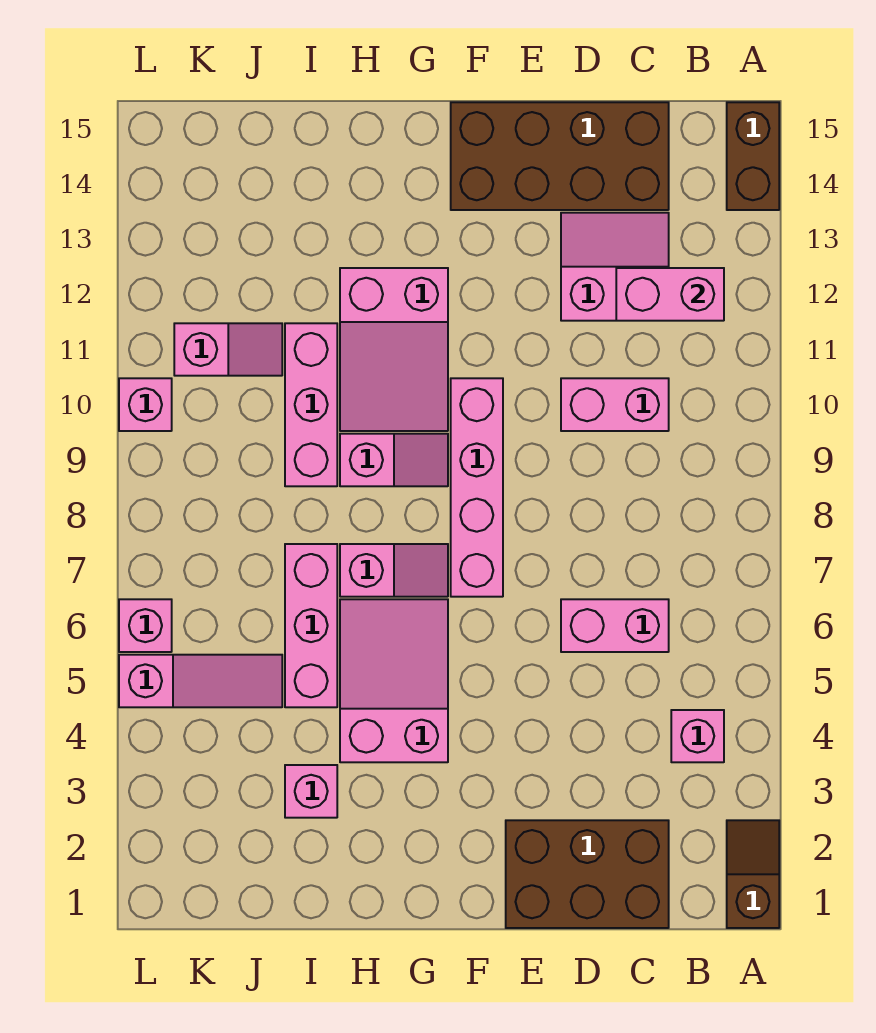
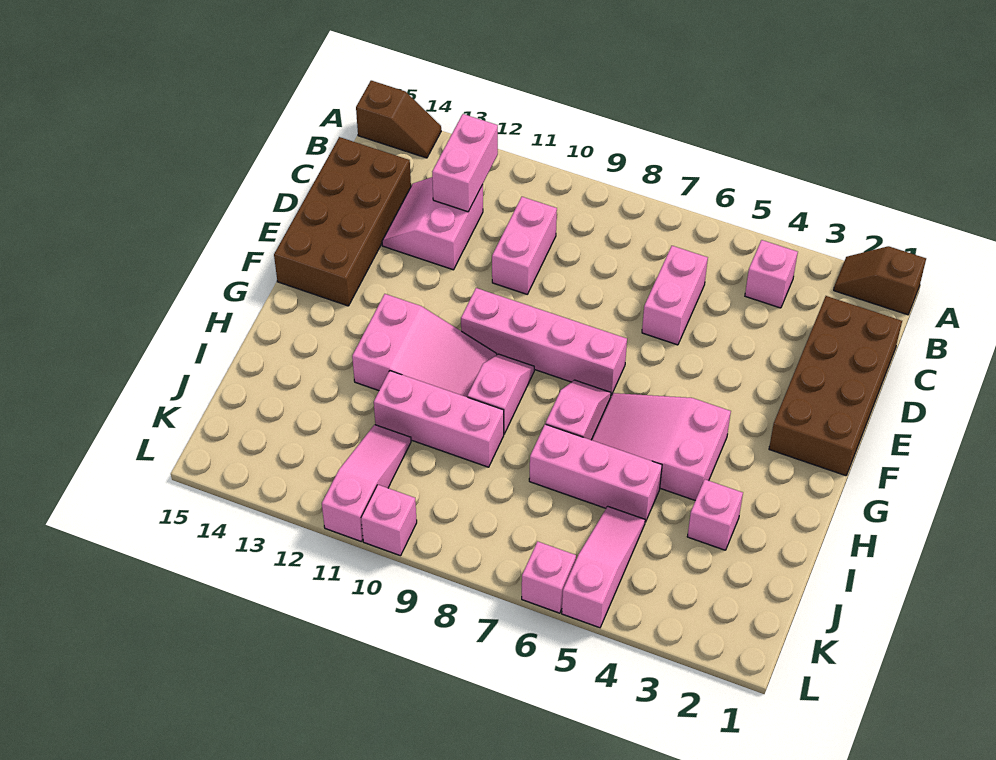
brown 1x2 brick [727,102,779,210] -> brown 1x2 slope [356,81,441,158]
brown 2x3 brick [506,820,669,928] -> brown 2x4 brick [769,296,902,476]
pink 1x2 slope [174,323,282,376] -> pink 1x3 slope [322,425,411,542]

